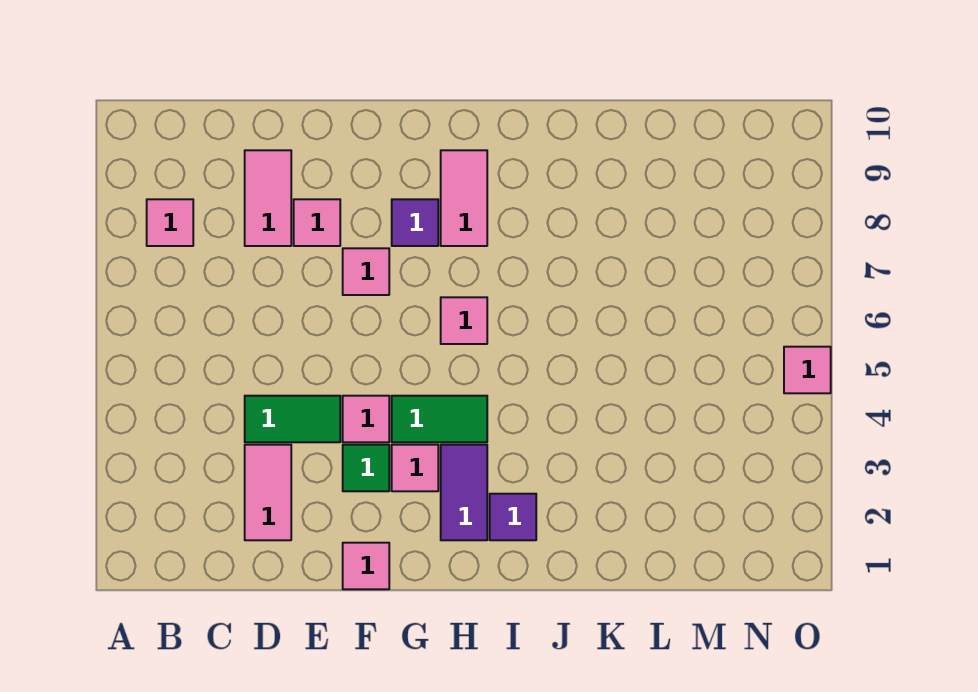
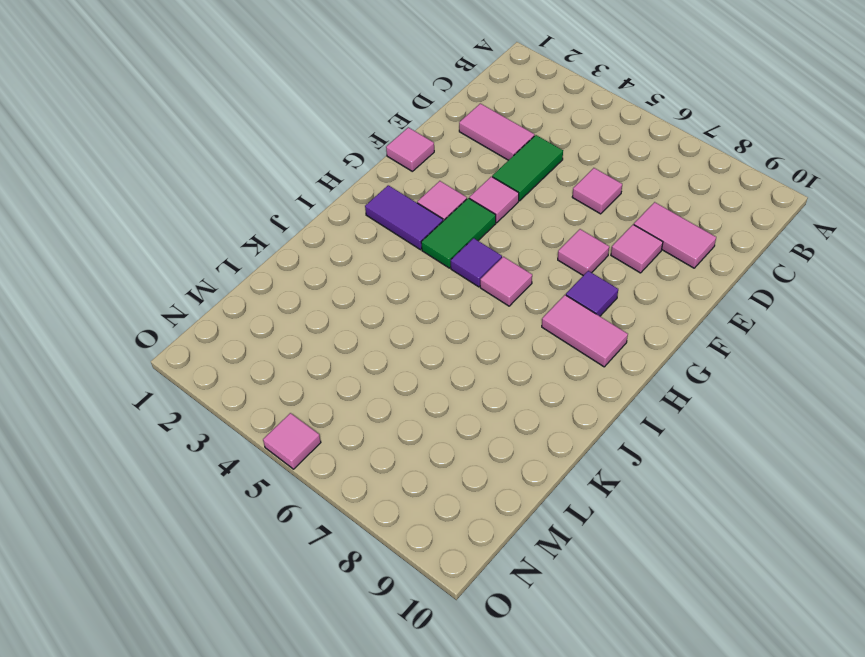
pink 1x1 tile [147,199,193,246] -> pink 1x1 tile moved to [572,168,622,214]
green 1x1 tile [343,445,389,491] -> none
purple 1x1 tile [490,494,536,540] -> purple 1x1 tile moved to [451,238,502,287]

